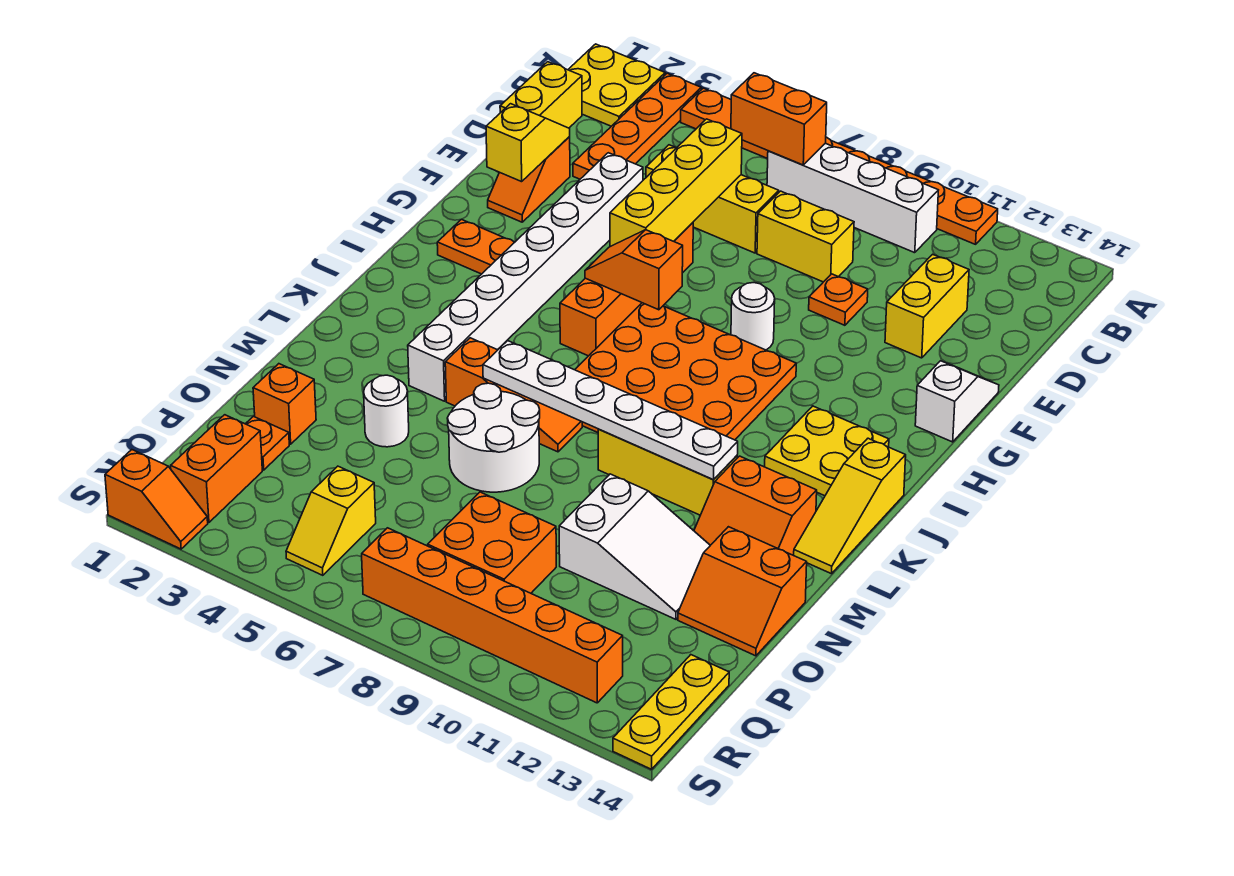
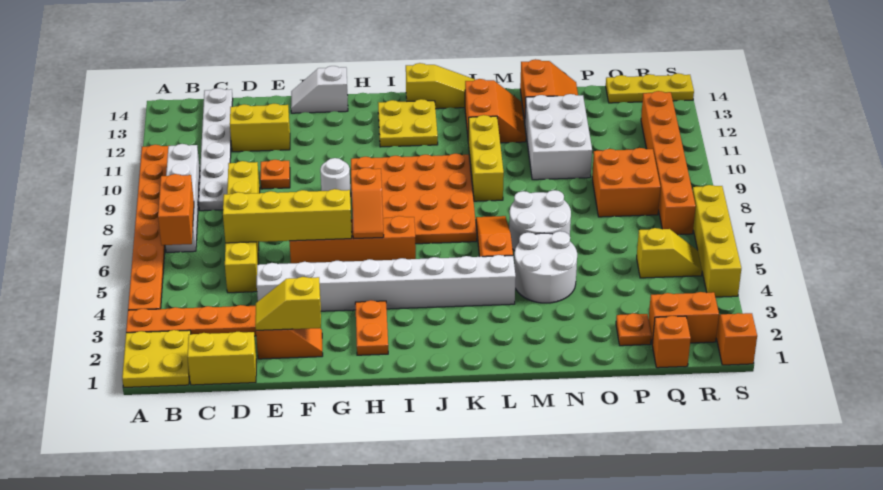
white 1x6 plate [483,341,738,480] -> white 1x6 plate moved to [199,88,233,211]
white 1x1 round brick [364,375,409,447] -> white 2x2 round brick [514,231,577,303]
white 2x3 slope [559,474,710,619] -> white 2x3 brick [525,94,592,180]
orange 1x1 brick [253,364,316,444] -> orange 1x1 brick moved to [652,316,691,368]
none -> yellow 1x4 brick [693,185,741,297]

